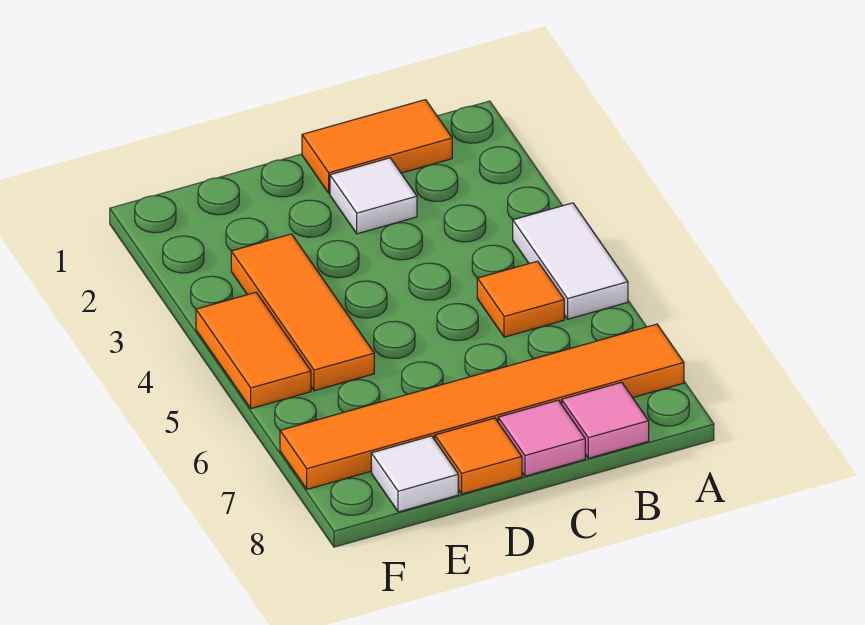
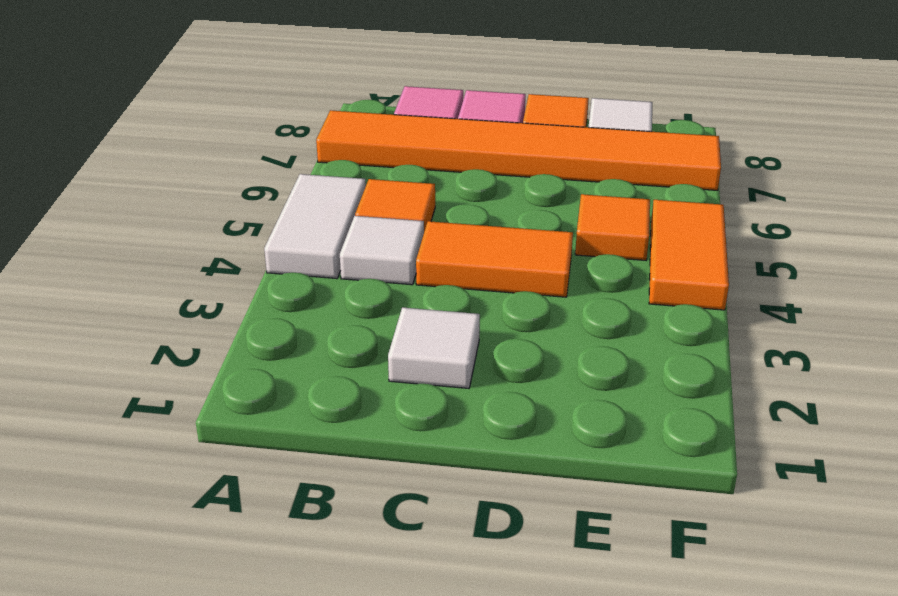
orange 1x2 tile [302,100,452,193] -> orange 1x2 tile moved to [416,221,573,297]
none -> white 1x1 tile [340,216,424,285]
orange 1x3 tile [231,234,374,391] -> orange 1x1 tile [575,194,650,260]

